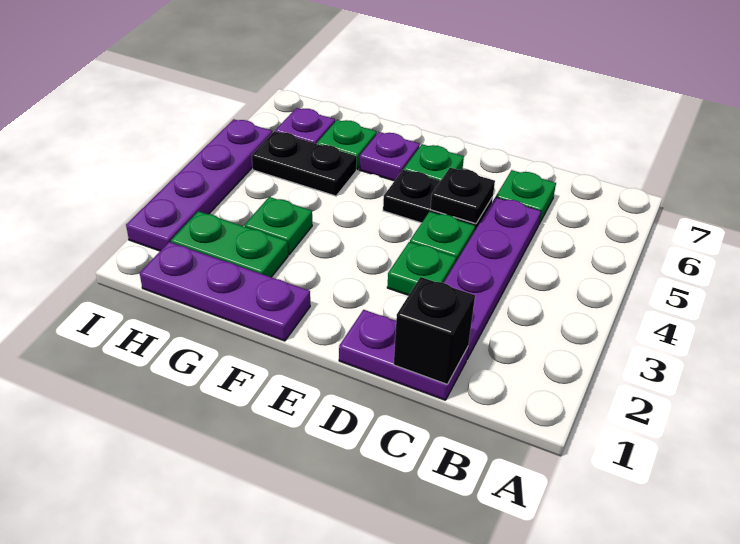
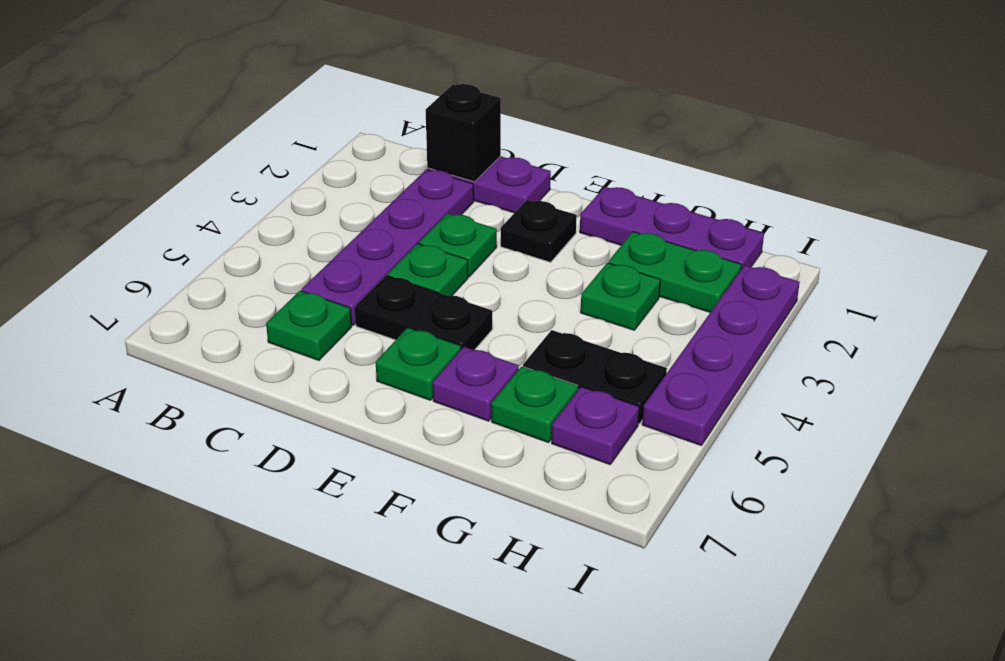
black 1x1 plate [430,167,495,224] -> black 1x1 plate moved to [501,200,577,262]

